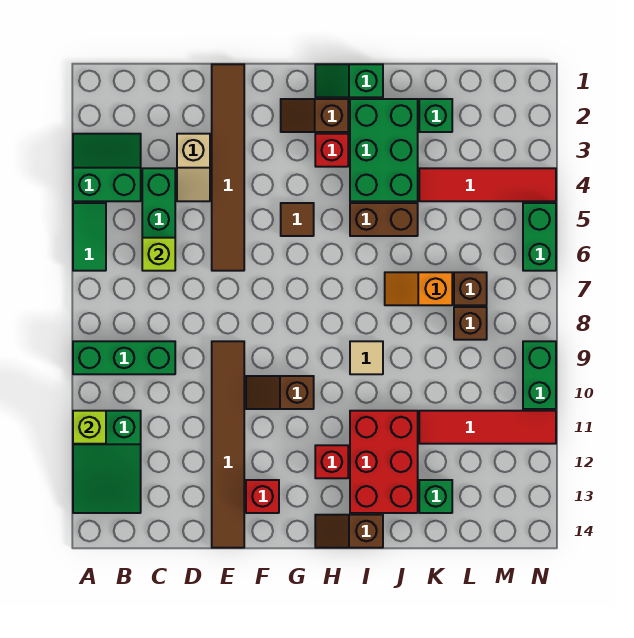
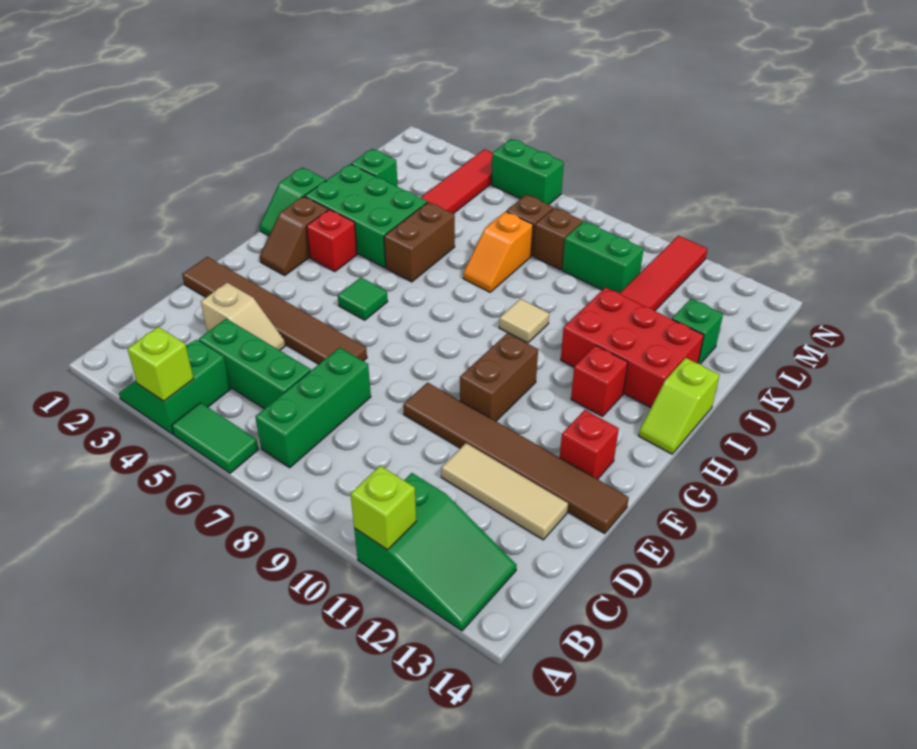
green 1x3 brick [73,341,175,374] -> green 1x3 brick moved to [255,348,371,468]
lime 1x1 brick [142,238,175,271] -> lime 1x1 brick moved to [127,327,194,401]
none -> tan 1x3 tile [441,443,568,540]
brown 1x2 slope [246,376,314,409] -> brown 1x2 brick [460,333,538,421]
brown 1x1 tile [281,203,314,236] -> green 1x1 tile [338,277,388,320]
brown 1x2 slope [315,515,383,548] -> lime 1x2 slope [639,358,719,454]
green 1x2 brick [523,341,556,409] -> green 1x2 brick moved to [562,221,644,293]

